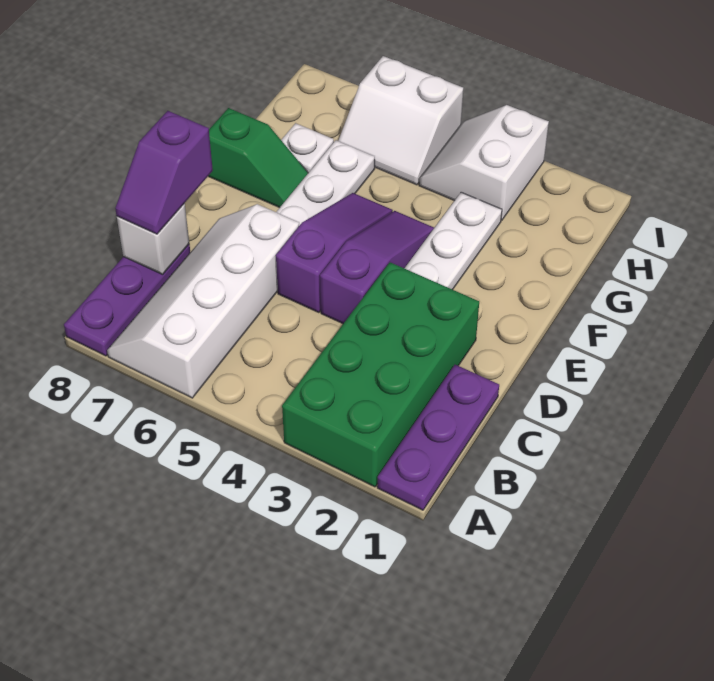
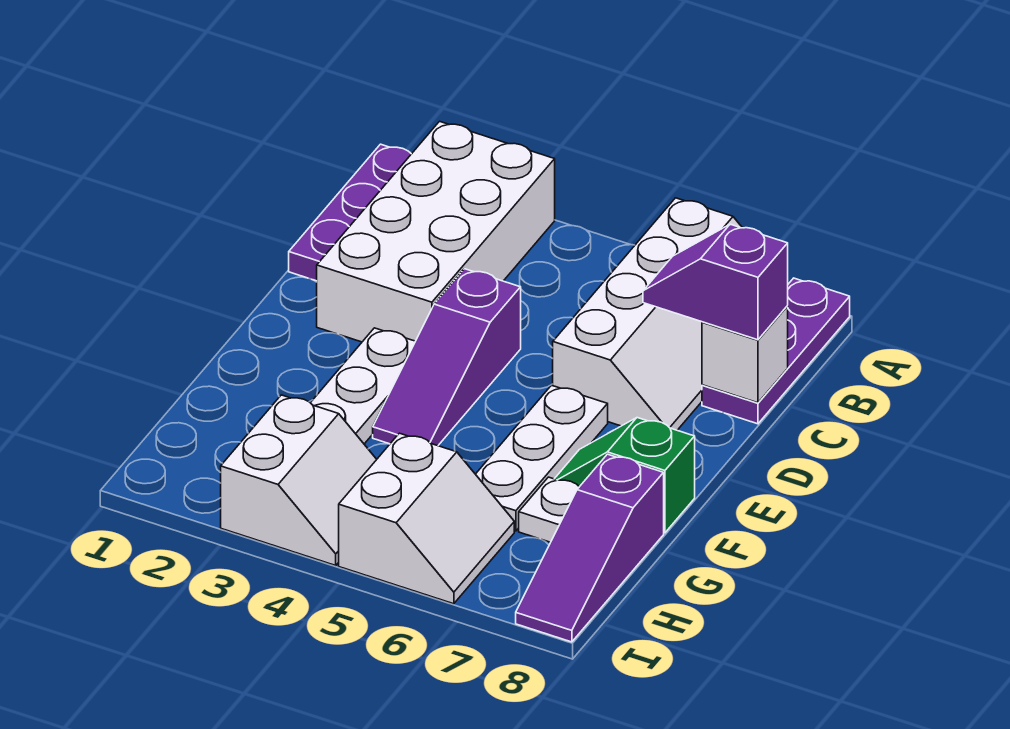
green 2x4 brick [282,262,479,487] -> white 2x4 brick [317,121,555,342]
purple 1x2 slope [115,111,213,234] -> purple 1x2 slope turned to [643,224,788,340]
purple 1x3 slope [276,193,393,313] -> purple 1x3 slope moved to [516,454,664,642]
white 2x2 slope [338,56,463,185] -> white 2x2 slope turned to [339,433,514,604]

